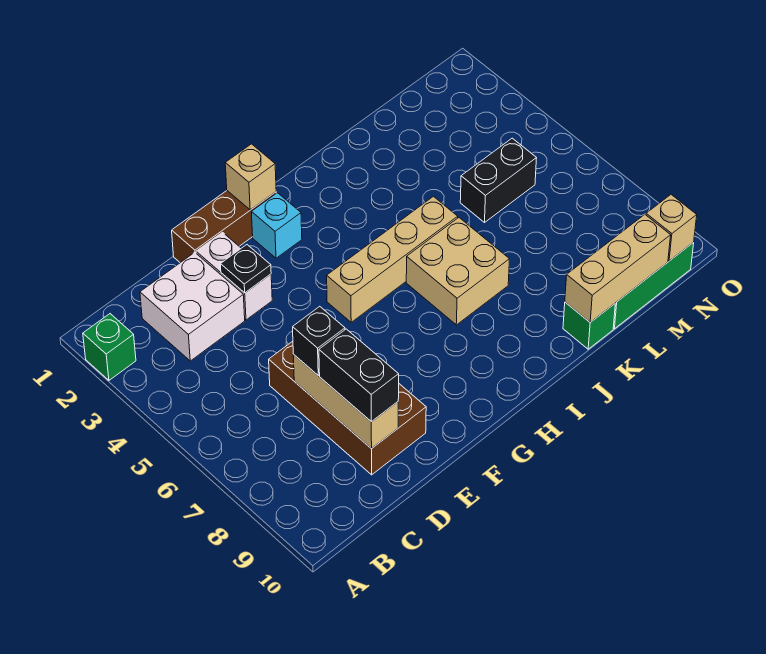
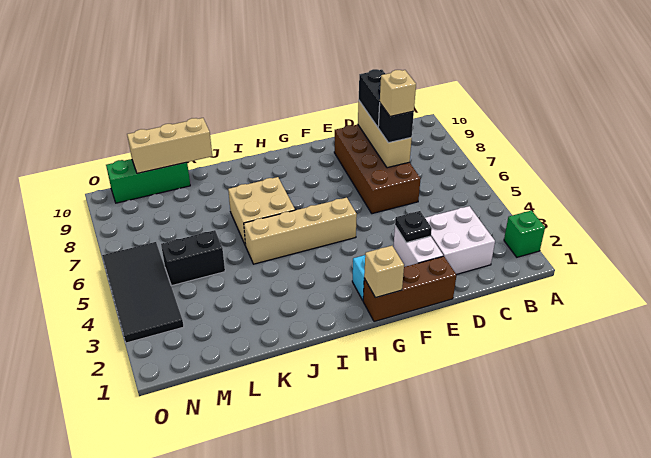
green 1x1 brick [563,302,615,349] -> none
none -> black 2x4 tile [102,242,184,343]
tan 1x1 brick [646,195,697,261] -> tan 1x1 brick moved to [380,70,416,117]

